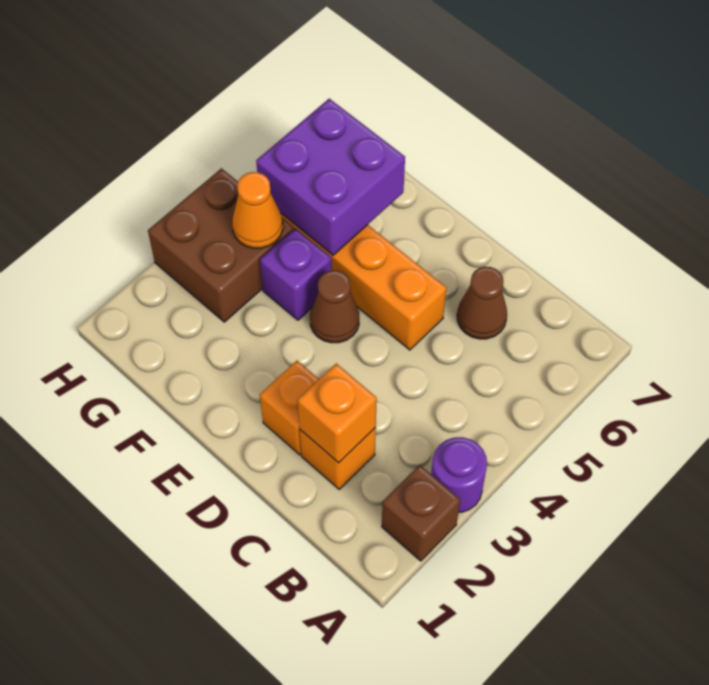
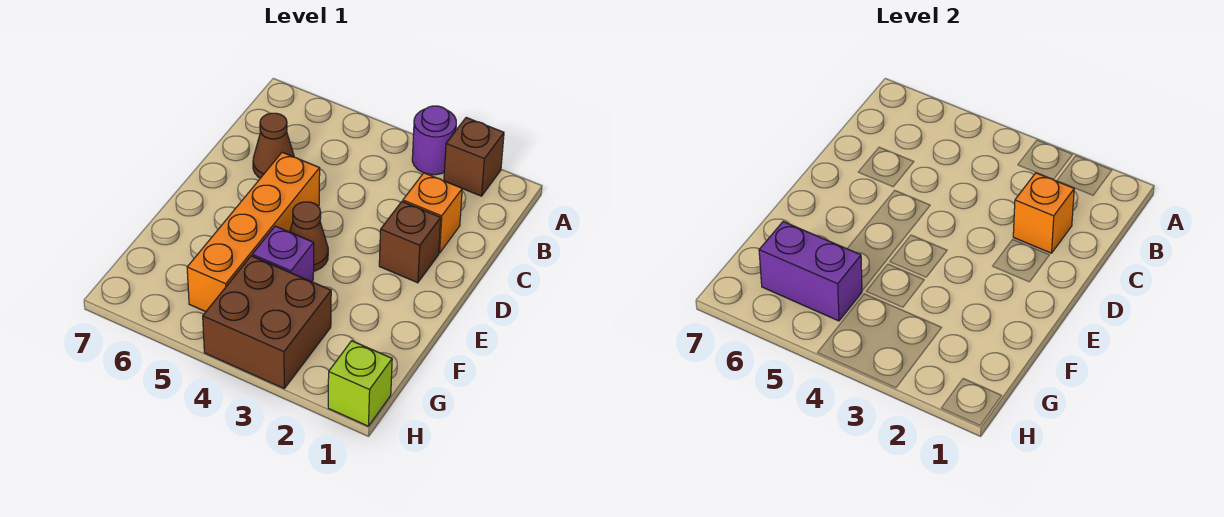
orange 1x1 brick [260,361,319,455] -> brown 1x1 brick [379,201,441,283]
purple 2x2 brick [256,99,405,255] -> purple 1x2 brick [759,222,862,321]
orange 1x1 cone [232,172,283,248] -> none
none -> lime 1x1 brick [328,341,392,426]

